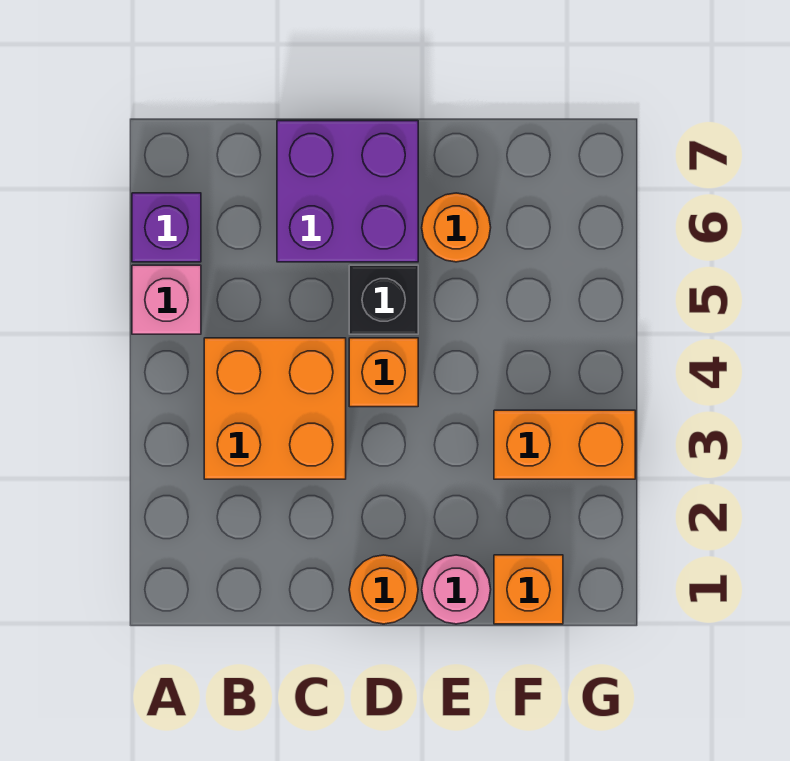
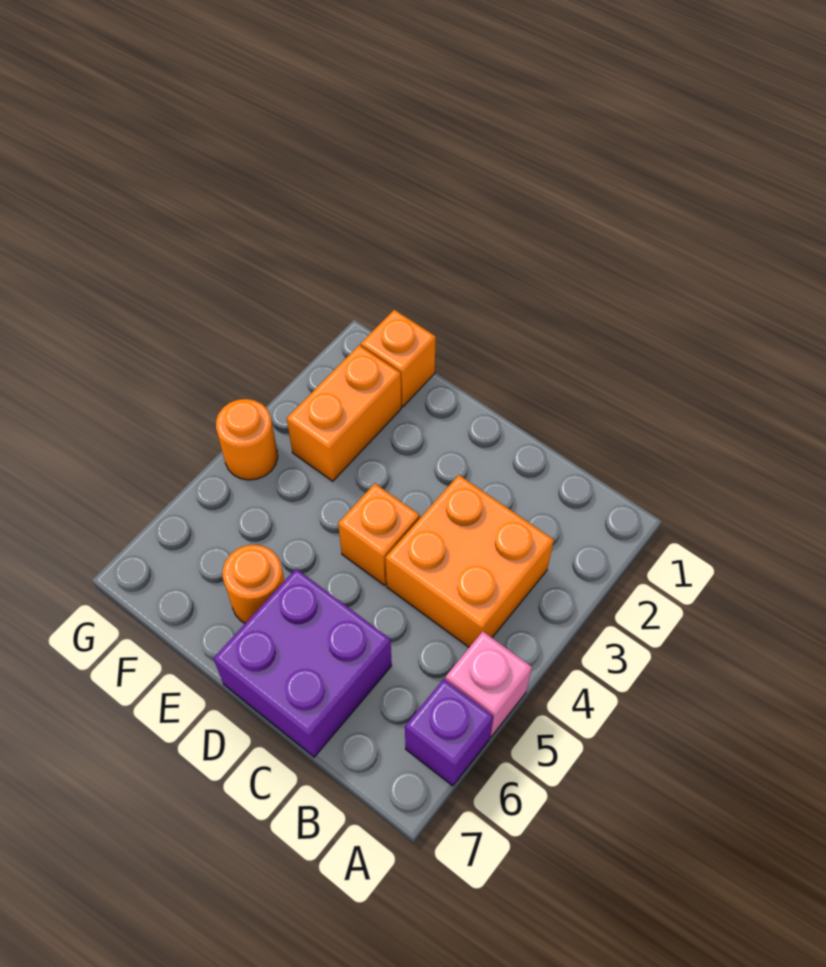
orange 1x1 round brick [349,555,418,624] -> orange 1x1 round brick moved to [216,399,278,480]
black 1x1 brick [349,265,418,334] -> none
pink 1x1 round brick [422,555,491,624] -> none
orange 1x2 brick [494,410,635,479] -> orange 1x2 brick turned to [287,345,401,481]

